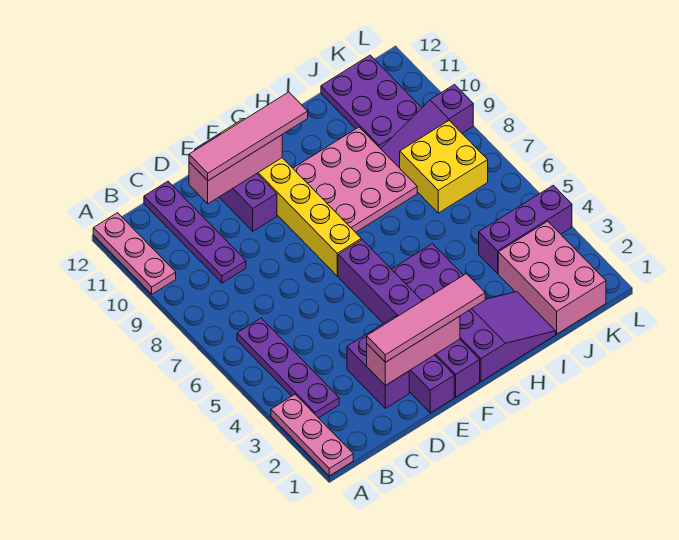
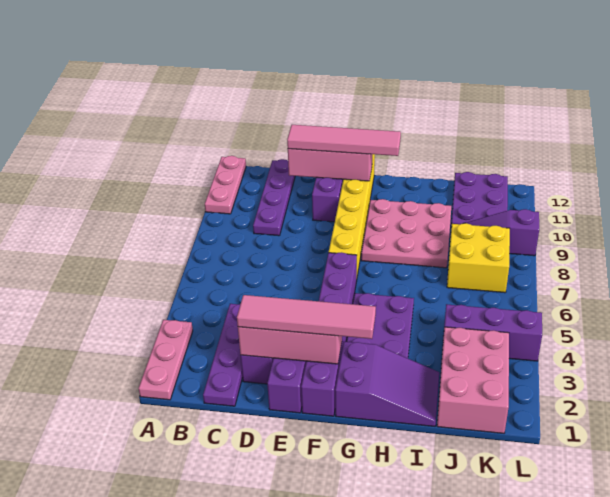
purple 1x4 plate [237,318,339,418] -> purple 1x4 plate moved to [203,304,243,406]

